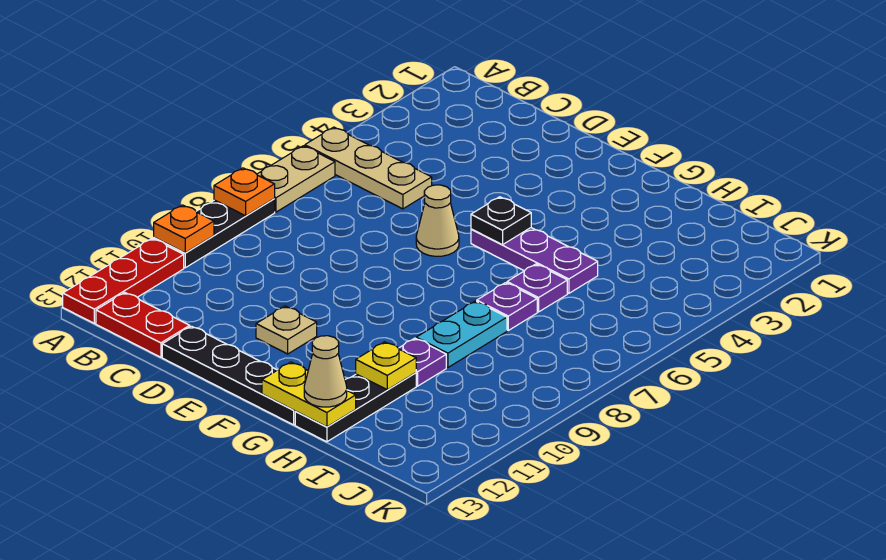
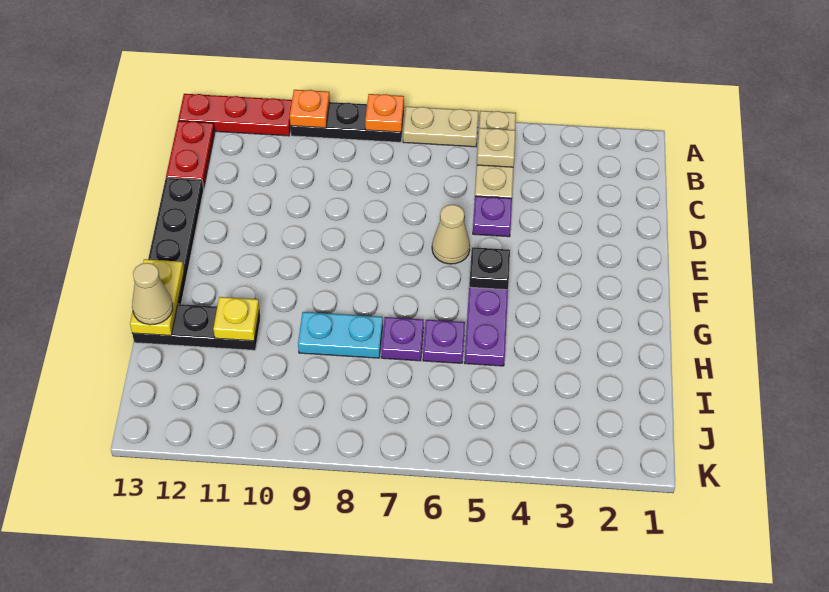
tan 1x1 plate [256,306,317,354] -> tan 1x1 plate moved to [477,128,515,167]
purple 1x1 plate [399,338,446,386] -> purple 1x1 plate moved to [473,196,512,237]

